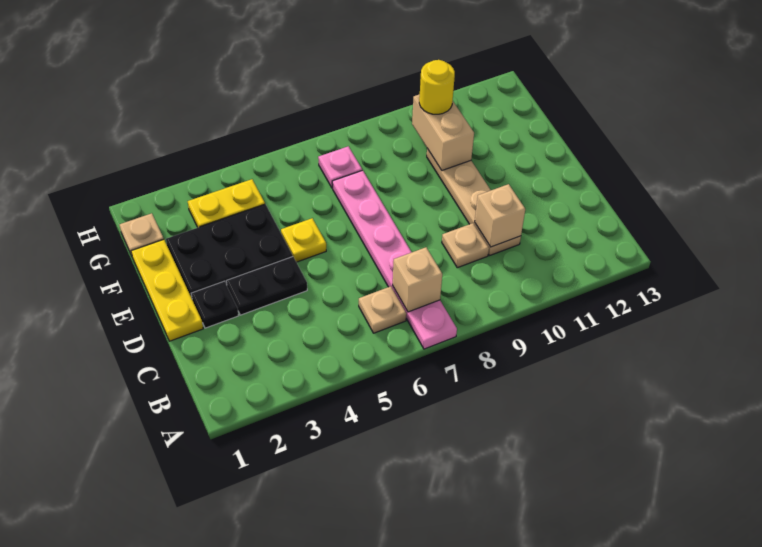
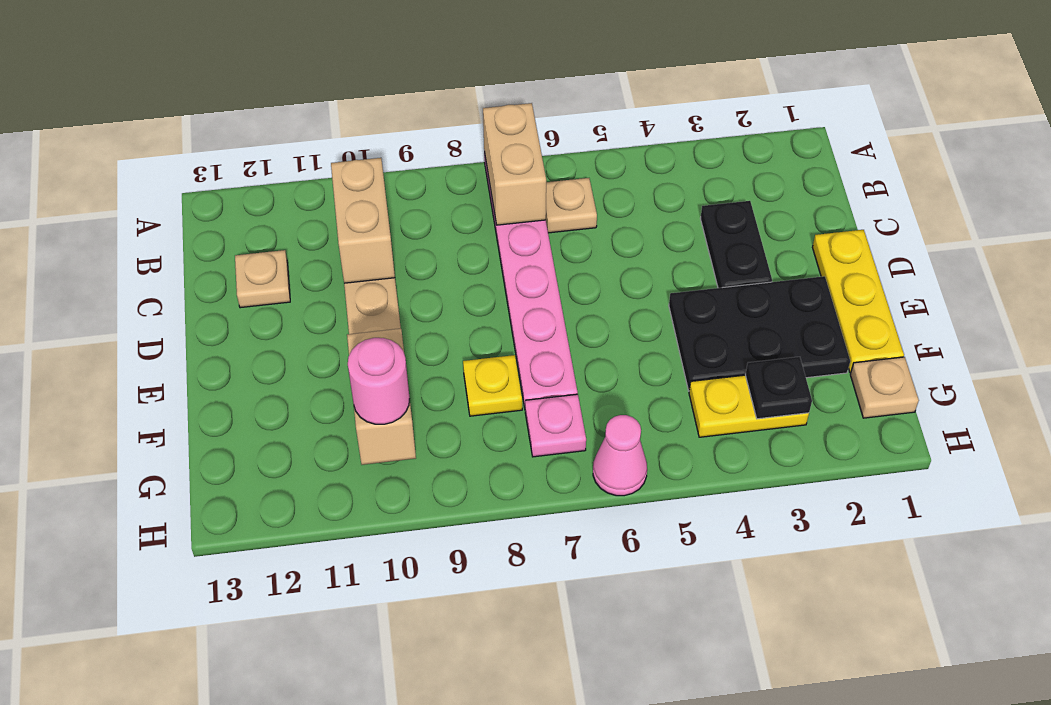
tan 1x1 brick [393,247,442,312] -> tan 1x2 brick [483,103,546,225]
tan 1x1 plate [442,223,489,268] -> tan 1x1 plate moved to [235,250,290,308]
tan 1x1 brick [475,184,525,247] -> tan 1x2 brick [331,158,395,283]
black 1x1 plate [191,281,239,328] -> black 1x1 plate moved to [745,357,812,419]
black 1x2 plate [226,257,307,315] -> black 1x2 plate turned to [700,201,772,288]
yellow 1x1 plate [281,218,326,262] -> yellow 1x1 plate moved to [463,355,522,416]
yellow 1x1 round brick [419,60,455,114] -> pink 1x1 round brick [348,338,410,424]
none -> pink 1x1 cone [593,415,647,496]

